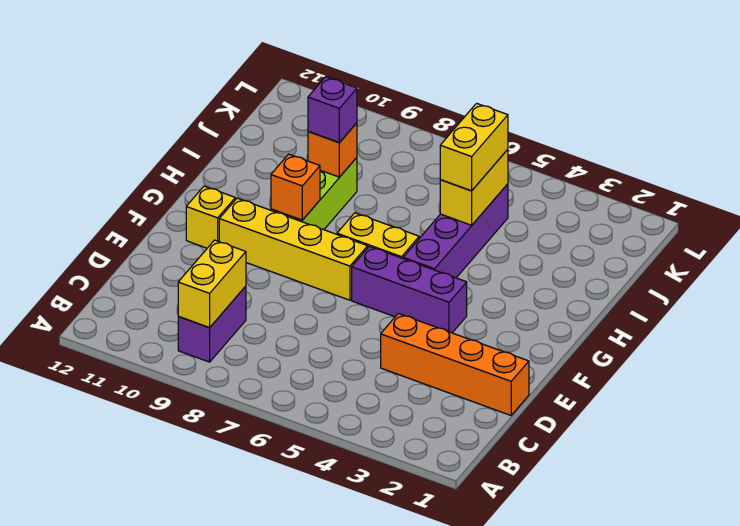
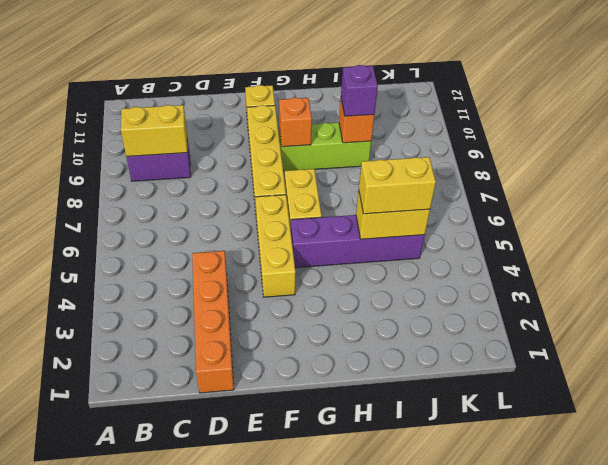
purple 1x3 brick [352,246,467,333] -> yellow 1x3 brick [255,195,296,297]

